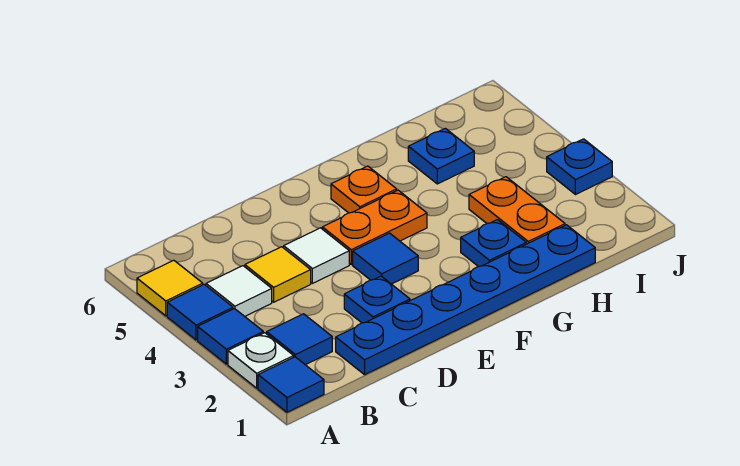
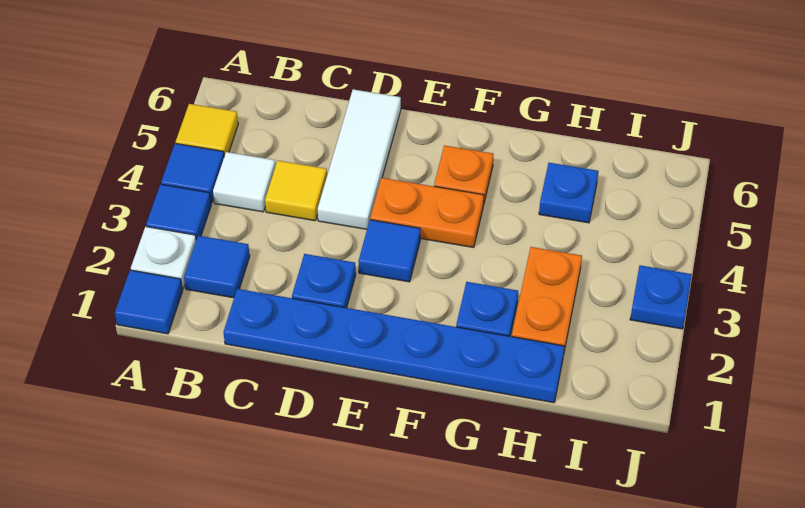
white 1x1 tile [284,228,349,283] -> white 1x3 tile [318,89,401,229]

